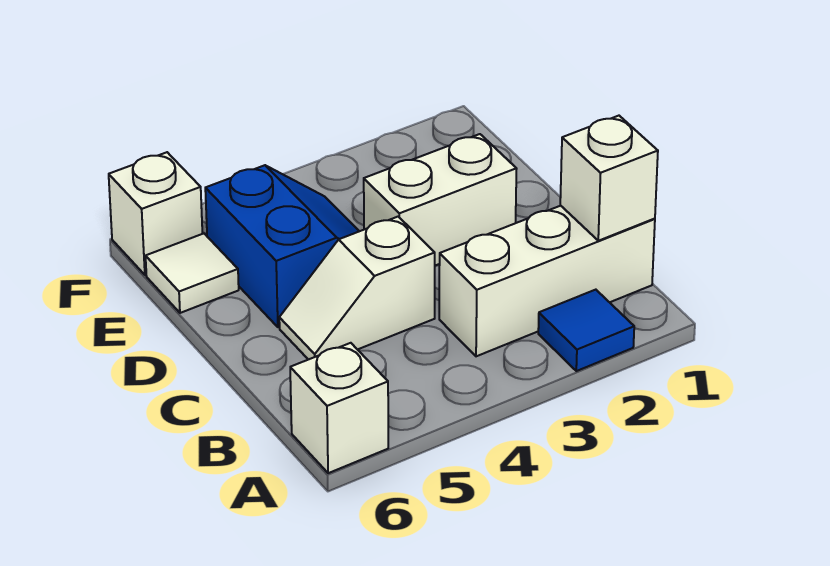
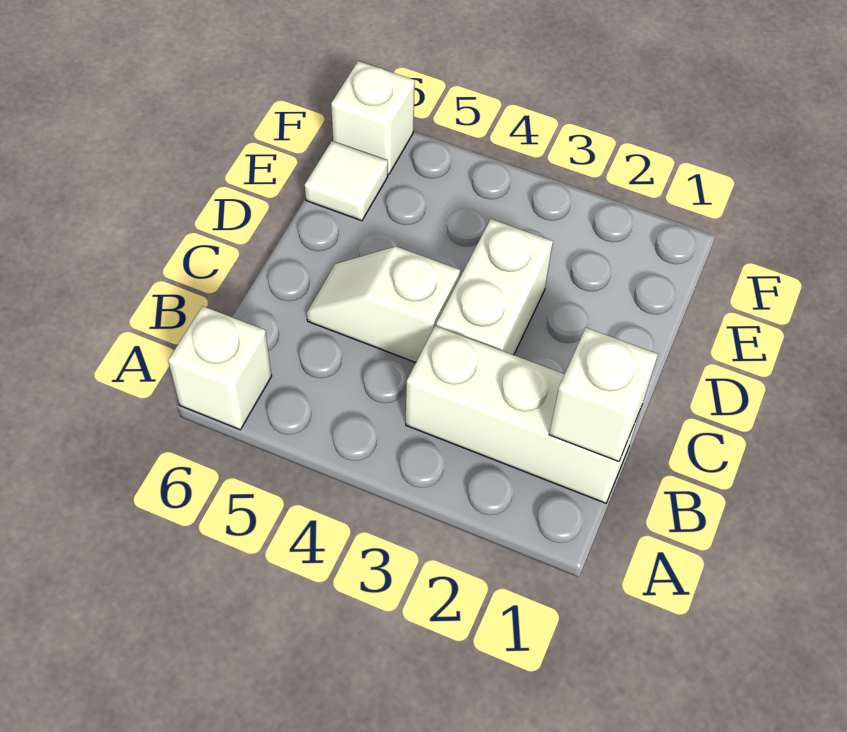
blue 1x1 tile [538,290,634,371] -> none
white 1x2 brick [364,134,517,266] -> white 1x2 brick turned to [436,219,553,355]
blue 2x2 slope [205,165,359,327] -> none

